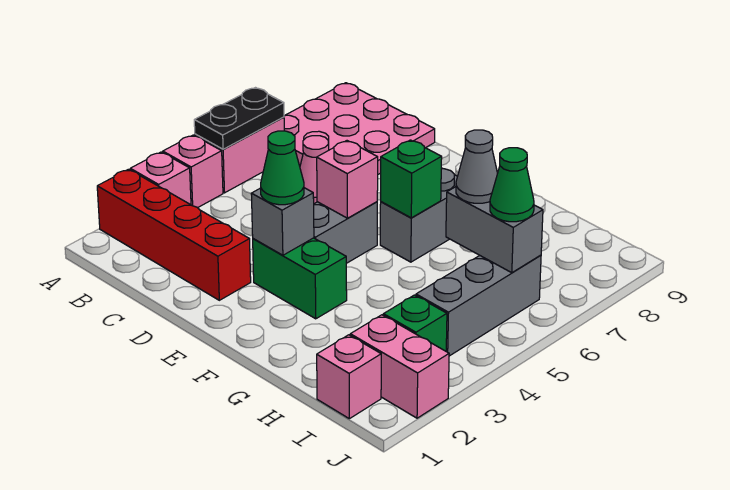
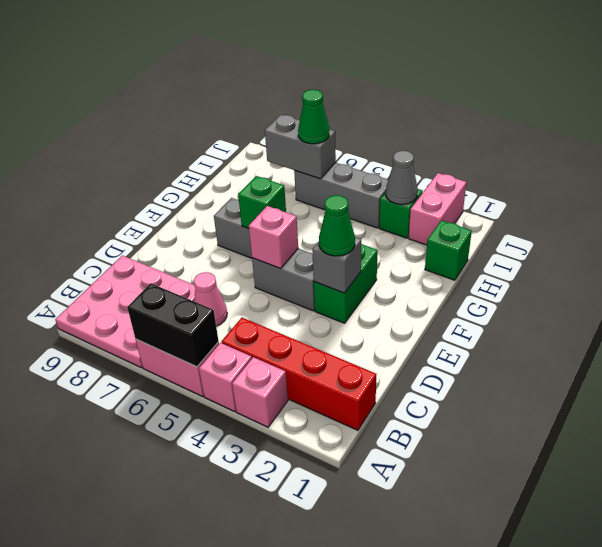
red 1x4 brick [97,169,251,300] -> red 1x4 brick turned to [221,318,376,430]
black 1x2 plate [194,88,284,149] -> black 1x2 brick [127,283,219,367]
none -> green 1x1 brick [425,220,472,280]
grey 1x2 brick [446,187,543,273] -> grey 1x2 brick turned to [265,115,336,179]
grey 1x1 cone [456,130,498,203] -> grey 1x1 cone moved to [386,151,418,204]
pink 1x1 brick [317,335,381,419] -> none

